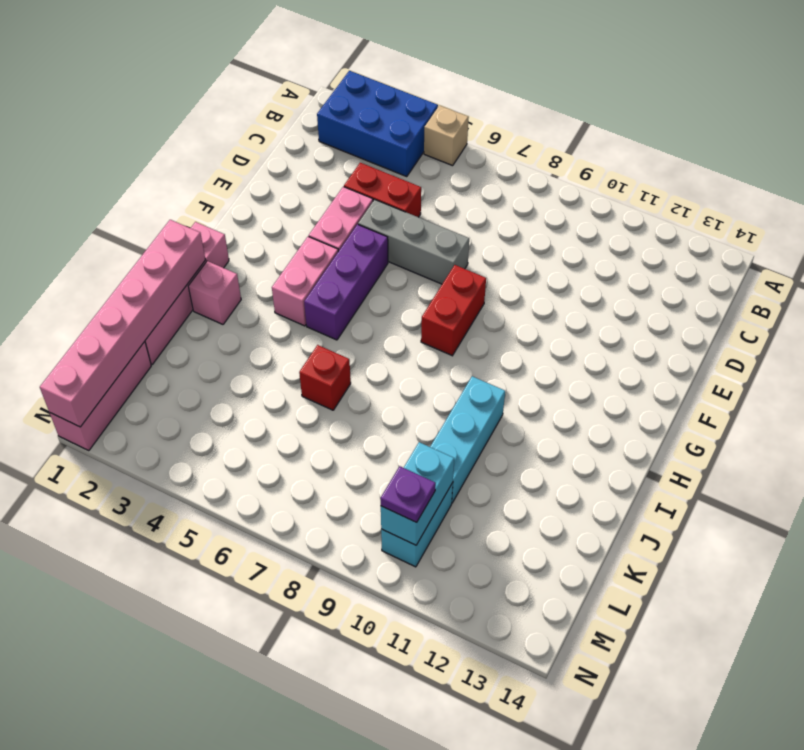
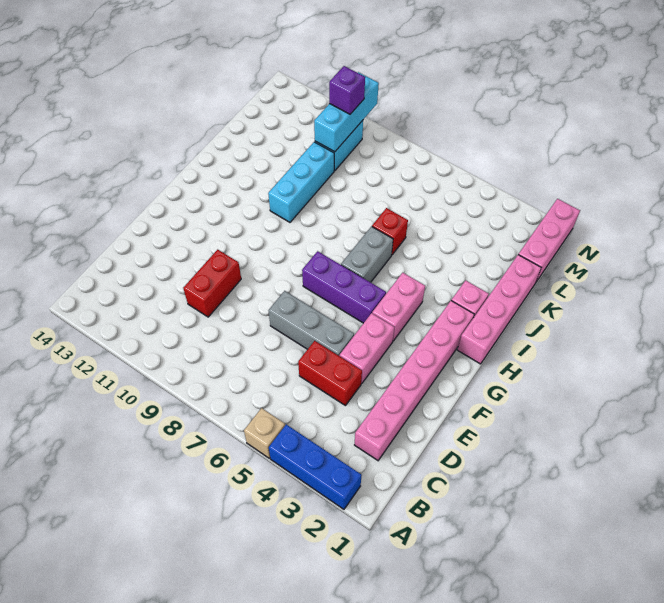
blue 2x3 brick [317,71,438,177] -> blue 1x3 brick [269,425,362,509]
purple 1x3 brick [304,224,388,340] -> purple 1x3 brick turned to [302,251,386,323]
red 1x2 brick [421,265,486,356] -> red 1x2 brick moved to [183,250,241,317]
none -> grey 1x2 brick [341,227,393,282]
pink 1x6 brick [40,220,205,427] -> pink 1x6 brick moved to [355,301,474,460]
cyan 1x2 brick [381,442,454,545] -> cyan 1x3 brick [314,72,379,152]
purple 1x1 plate [380,466,436,522] -> purple 1x1 brick [329,66,365,114]

